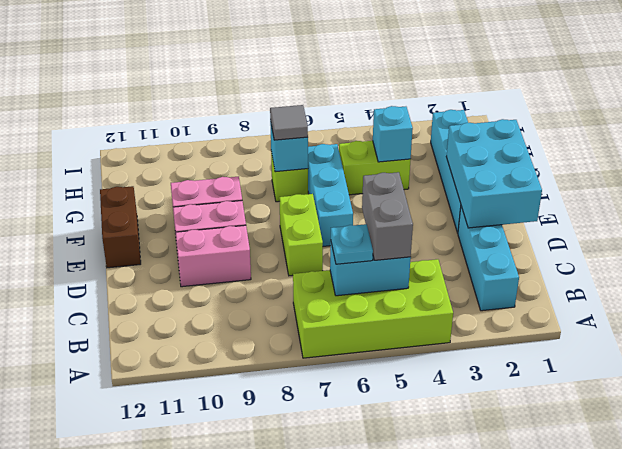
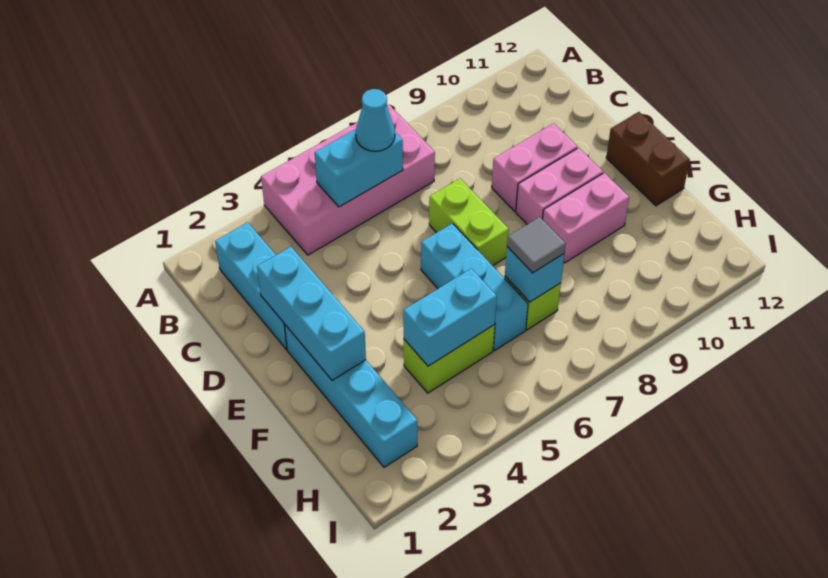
lime 2x4 brick [293,259,453,358] -> pink 2x4 brick [261,105,435,255]
grey 1x2 brick [362,172,413,260] -> none
cyan 1x1 plate [331,224,373,264] -> cyan 1x1 cone [356,89,395,151]
cyan 2x3 brick [446,119,542,228] -> cyan 1x3 brick [257,247,366,380]
cyan 1x1 brick [372,106,413,162] -> cyan 1x2 brick [403,268,497,366]

